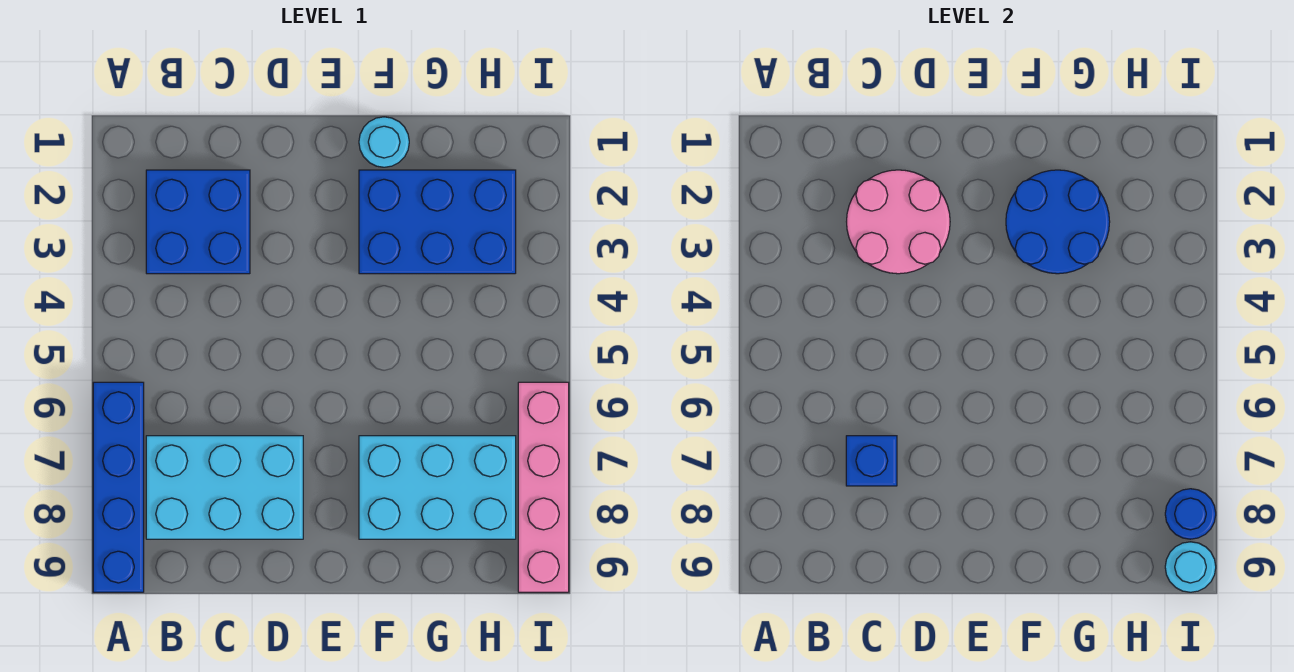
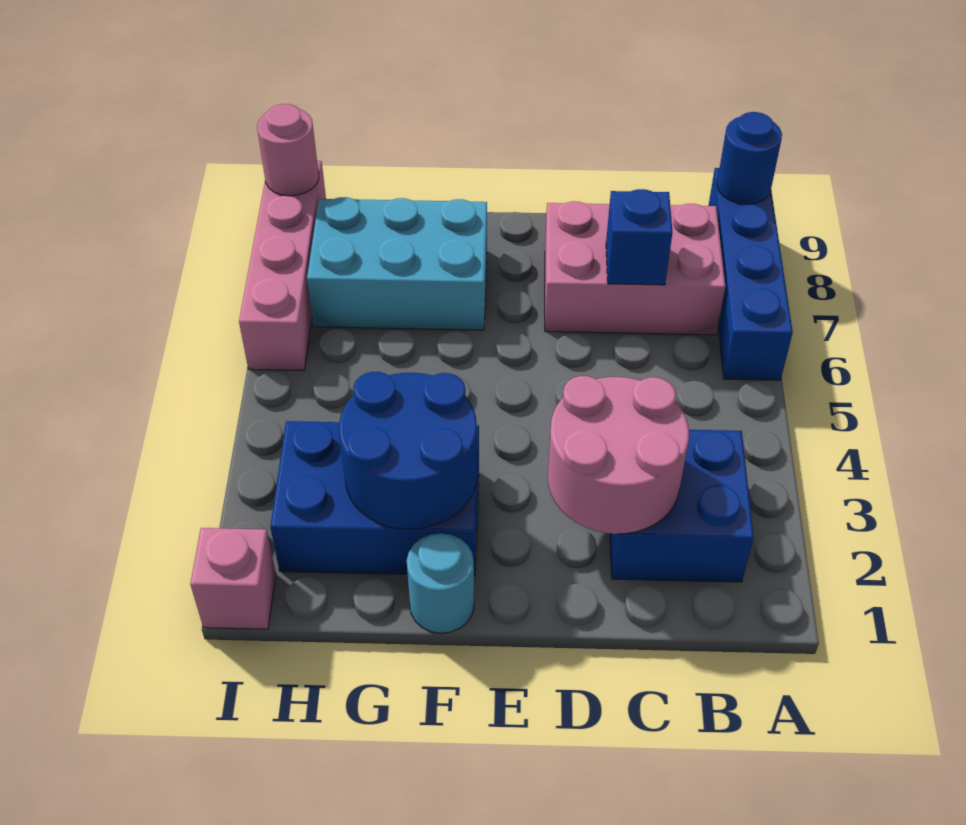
cyan 2x3 brick [146,436,303,539] -> pink 2x3 brick [545,201,725,335]
none -> pink 1x1 brick [190,528,276,629]
blue 1x1 round brick [1165,489,1216,539] -> blue 1x1 round brick moved to [717,112,782,204]
cyan 1x1 round brick [1165,542,1216,592] -> pink 1x1 round brick [257,104,319,196]

